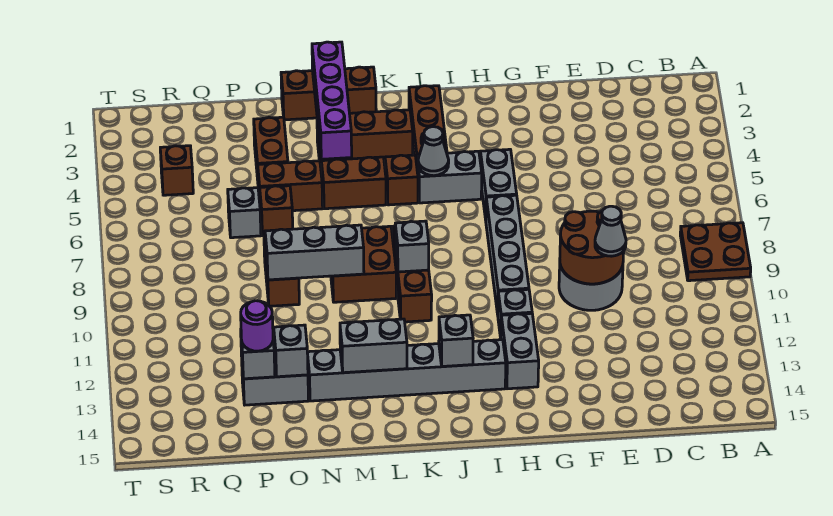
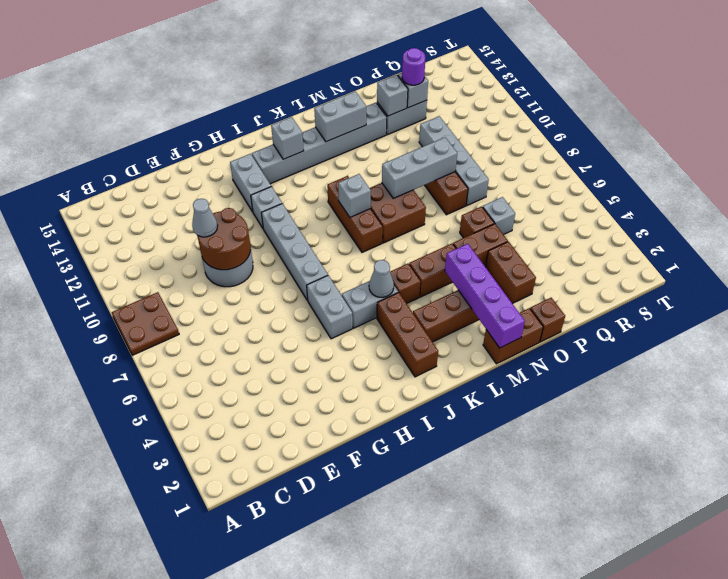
brown 1x3 brick [281,67,376,120] -> brown 1x2 brick [483,308,543,364]
none -> grey 1x4 brick [419,116,489,205]
brown 1x1 brick [160,146,193,195] -> brown 1x1 brick moved to [530,298,565,342]

